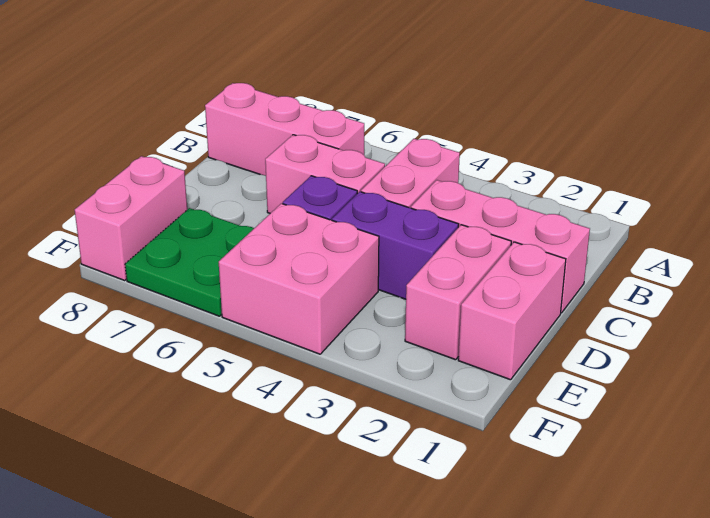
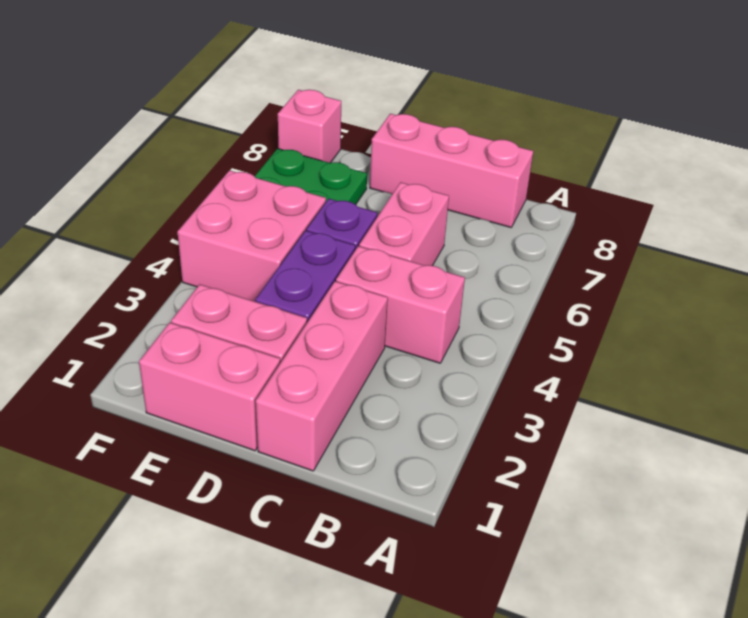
pink 1x3 brick [205,83,364,176] -> pink 1x3 brick turned to [370,114,533,227]
pink 1x2 brick [75,156,187,280] -> pink 1x1 brick [278,90,341,163]

